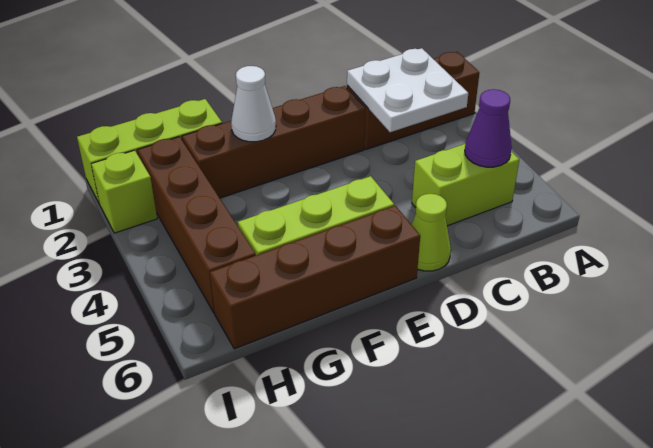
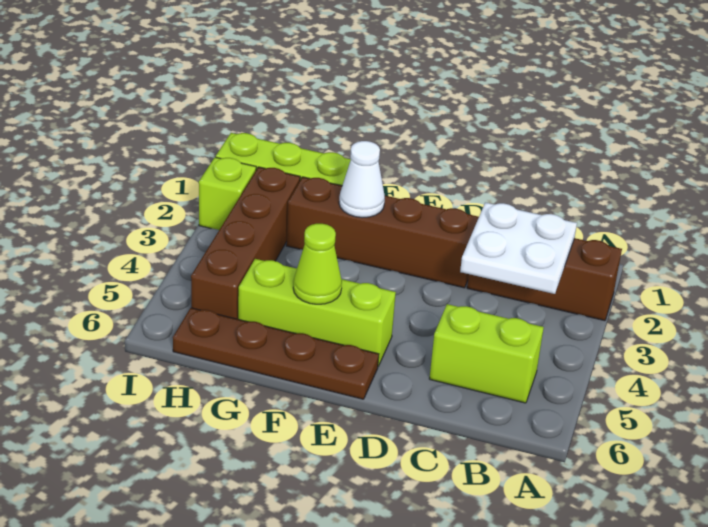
purple 1x1 cone [465,89,512,167] -> none
lime 1x1 cone [412,194,451,271] -> lime 1x1 cone moved to [293,224,342,304]
brown 1x4 brick [210,206,420,349] -> brown 1x4 plate [173,308,379,399]

